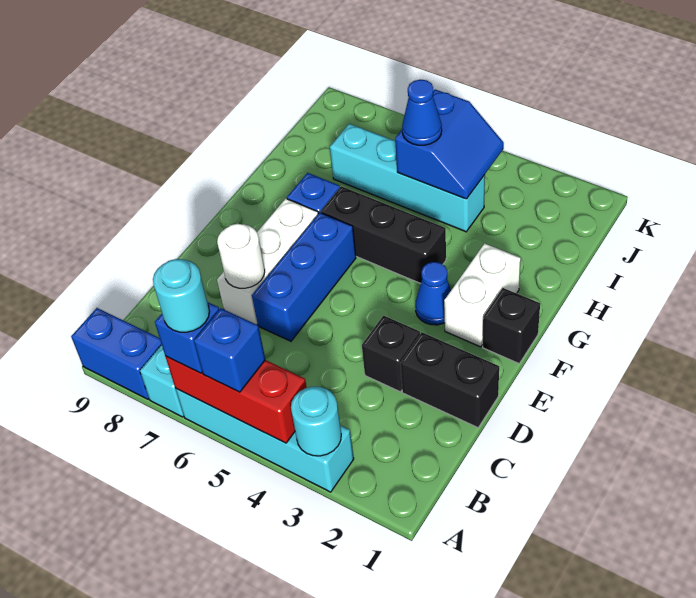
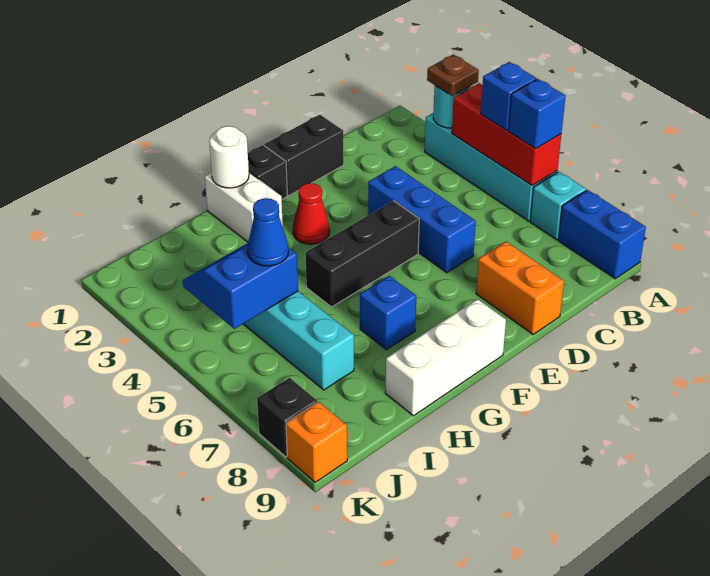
none -> brown 1x1 plate [427,54,479,96]
cyan 1x1 round brick [153,259,210,332] -> none
black 1x2 brick [400,332,499,427] -> black 1x2 brick turned to [264,115,344,195]
black 1x1 brick [362,316,420,392] -> black 1x1 brick moved to [257,378,317,457]
blue 1x3 brick [252,213,356,341] -> blue 1x3 brick turned to [368,166,476,272]
white 1x3 brick [217,199,318,325] -> white 1x3 brick moved to [385,299,506,416]
white 1x1 round brick [217,224,265,288] -> white 1x1 round brick moved to [209,126,249,188]
none -> orange 1x2 brick [476,241,564,334]
white 1x2 brick [444,243,521,347] -> white 1x2 brick turned to [205,172,283,242]
blue 1x1 cone [415,262,451,325] -> red 1x1 cone [293,183,330,244]
black 1x3 brick [321,186,446,283] -> black 1x3 brick turned to [305,201,419,307]
none -> orange 1x1 brick [286,402,347,482]

